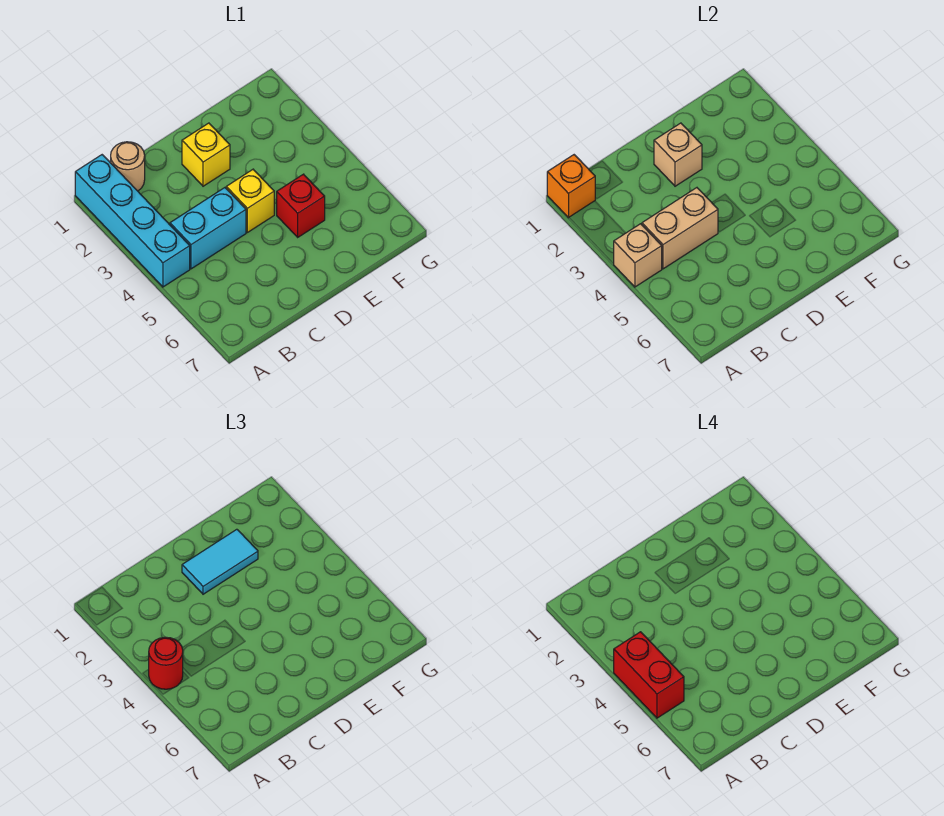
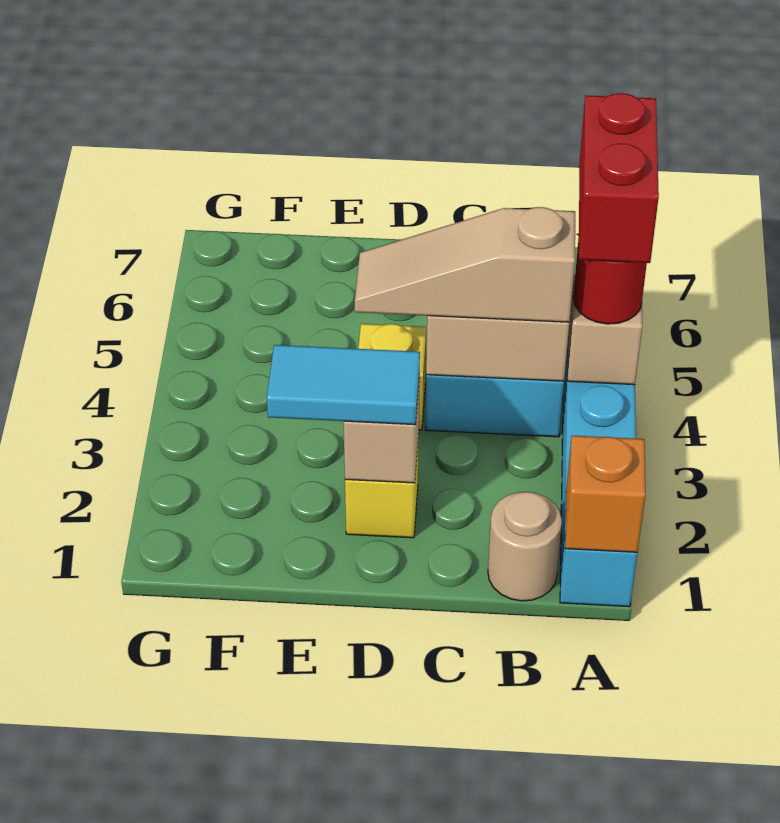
none -> tan 1x3 slope [355,207,575,322]
red 1x1 brick [277,174,325,237] -> none

